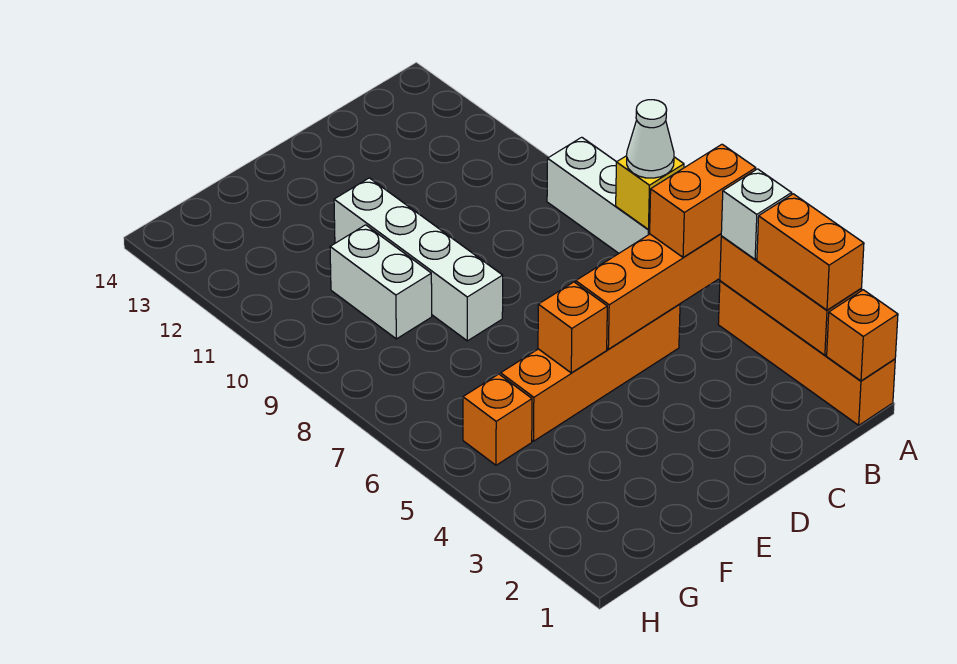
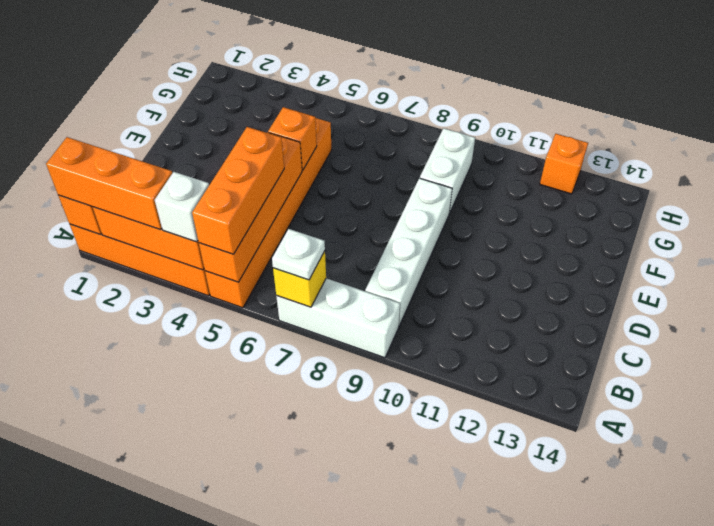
orange 1x2 brick [757,194,864,310] -> orange 1x3 brick [46,137,172,230]
orange 1x2 brick [650,144,756,257] -> orange 1x3 brick [192,127,284,254]
white 1x1 cone [627,100,674,178] -> white 1x1 plate [272,229,325,280]
orange 1x4 brick [501,304,680,441] -> orange 1x6 brick [205,118,332,308]
white 1x4 brick [334,178,503,341] -> white 1x4 brick turned to [365,178,452,326]
white 1x2 brick [330,225,432,339] -> white 1x2 brick turned to [420,128,475,214]
orange 1x1 brick [463,374,532,465] -> orange 1x1 brick moved to [540,134,588,194]

